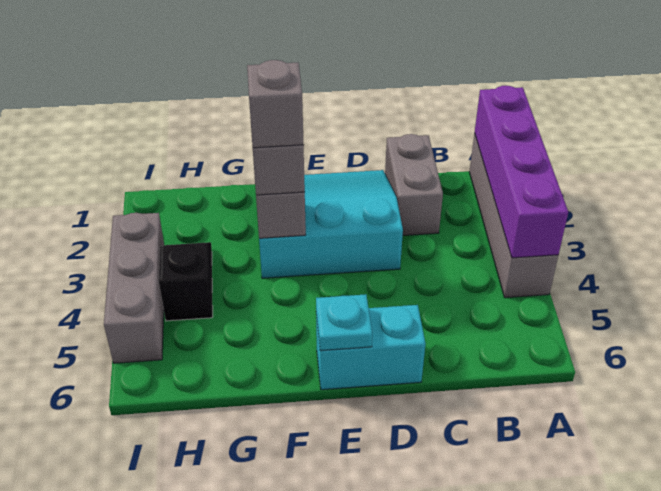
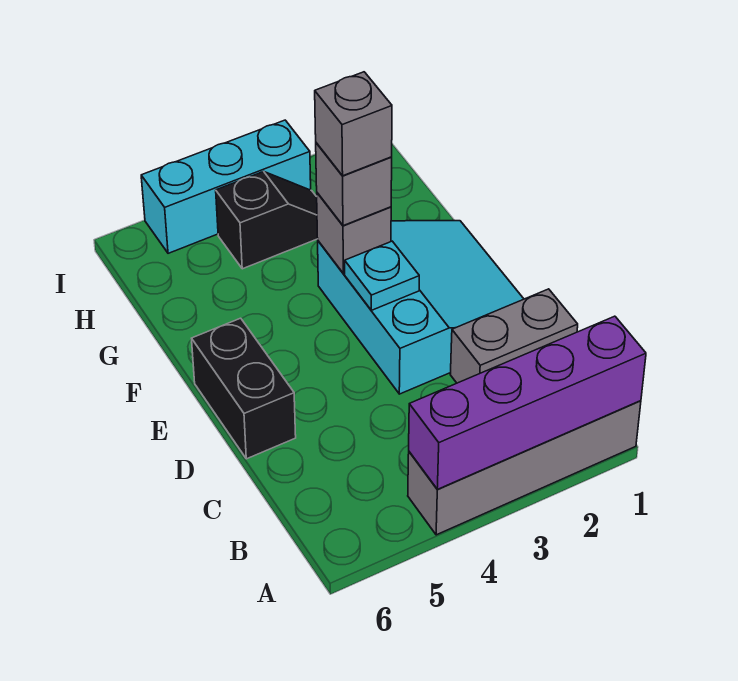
cyan 1x2 brick [316,305,425,390] -> black 1x2 brick [192,318,296,459]
cyan 1x1 plate [316,294,372,351] -> cyan 1x1 plate moved to [345,241,419,310]
grey 1x3 brick [104,213,164,363] -> cyan 1x3 brick [141,120,311,253]

